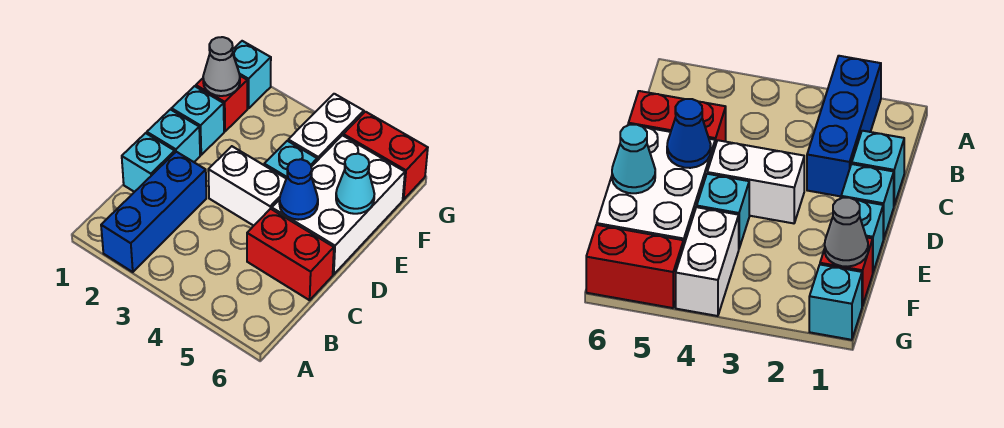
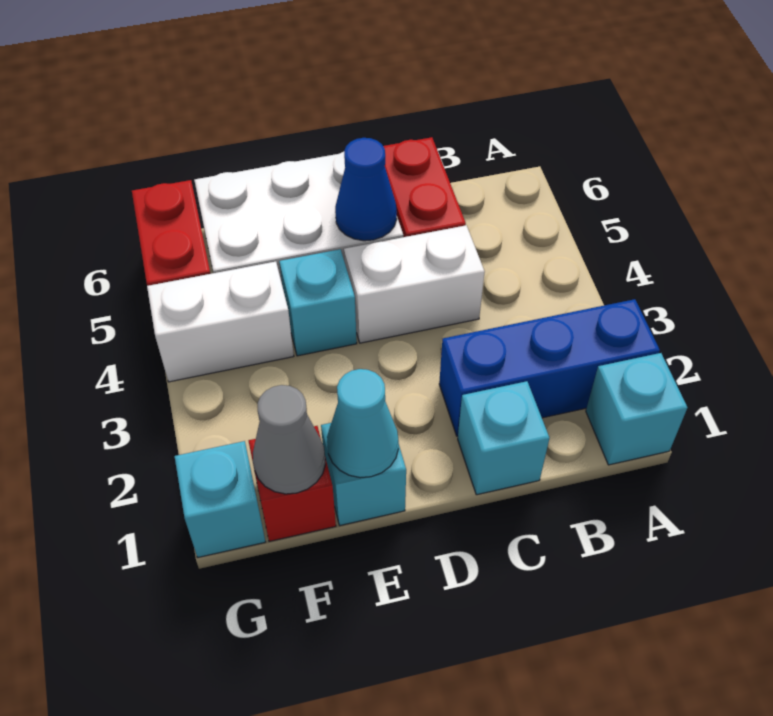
cyan 1x1 brick [147,109,200,162] -> cyan 1x1 brick moved to [586,353,687,465]
white 1x2 brick [208,146,286,226] -> white 1x2 brick turned to [344,225,485,343]
cyan 1x1 cone [336,154,374,214] -> cyan 1x1 cone moved to [327,369,399,478]

